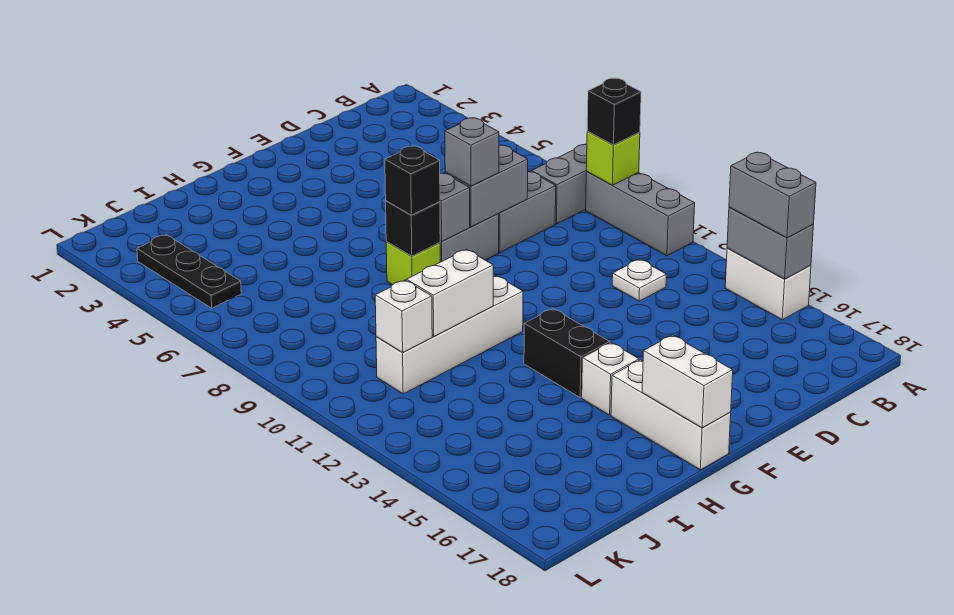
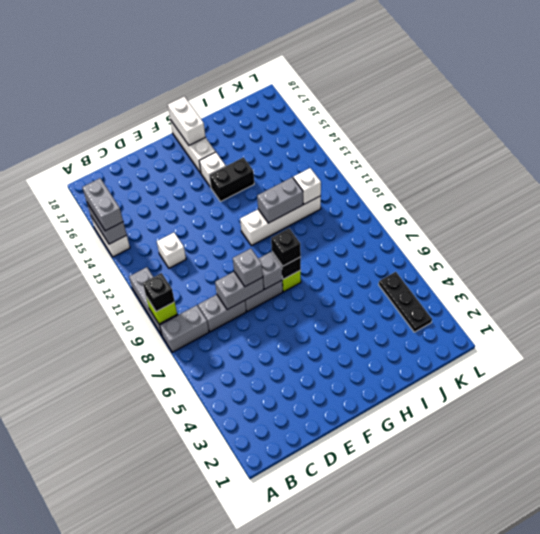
white 1x1 plate [612,259,666,301] -> white 1x1 brick [157,233,186,268]
black 1x2 brick [524,309,610,397] -> black 1x2 brick turned to [209,157,254,202]
white 1x2 brick [407,249,493,336] -> grey 1x2 brick [257,177,303,223]

